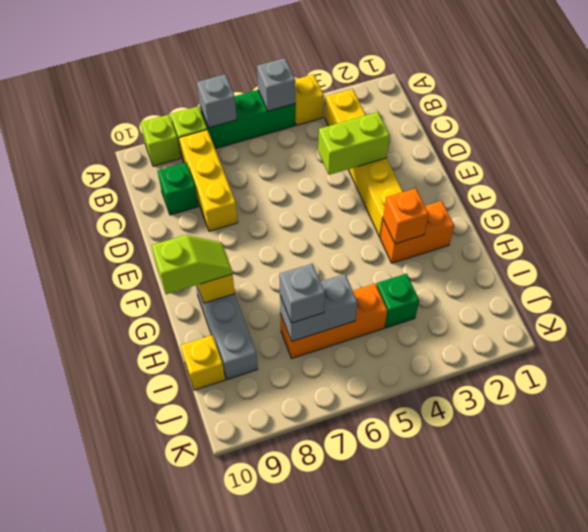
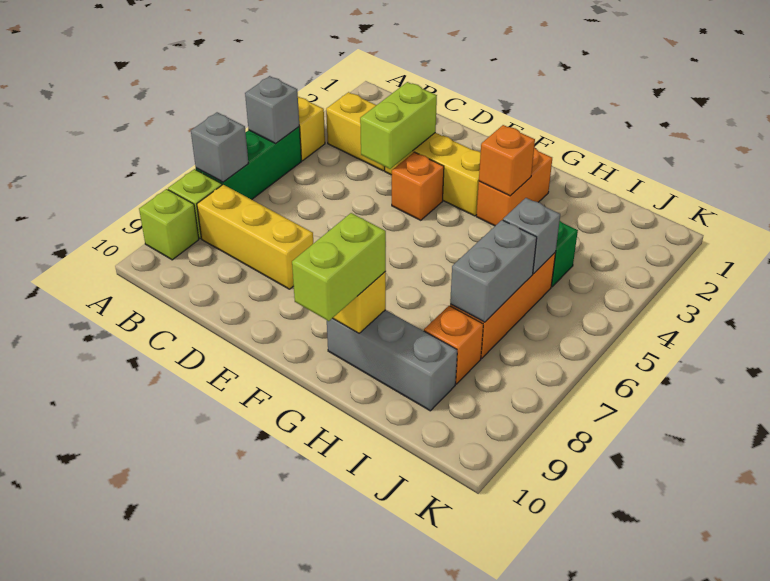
green 1x1 brick [158,163,198,215] -> none
none -> orange 1x1 brick [392,152,444,220]
lime 1x2 slope [151,235,233,294] -> lime 1x2 brick [292,213,386,321]
grey 1x1 brick [279,263,325,323] -> grey 1x1 brick moved to [503,198,560,274]
none -> orange 1x1 brick [424,306,483,384]
yellow 1x1 brick [181,335,225,390] -> none

